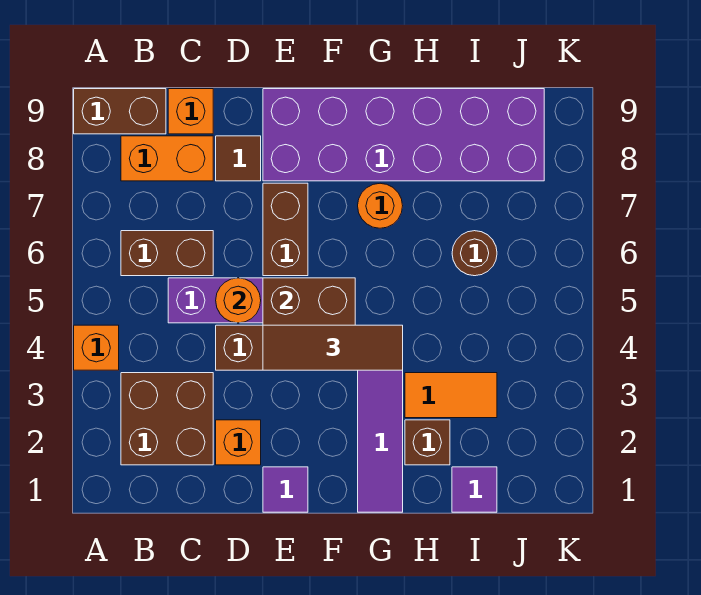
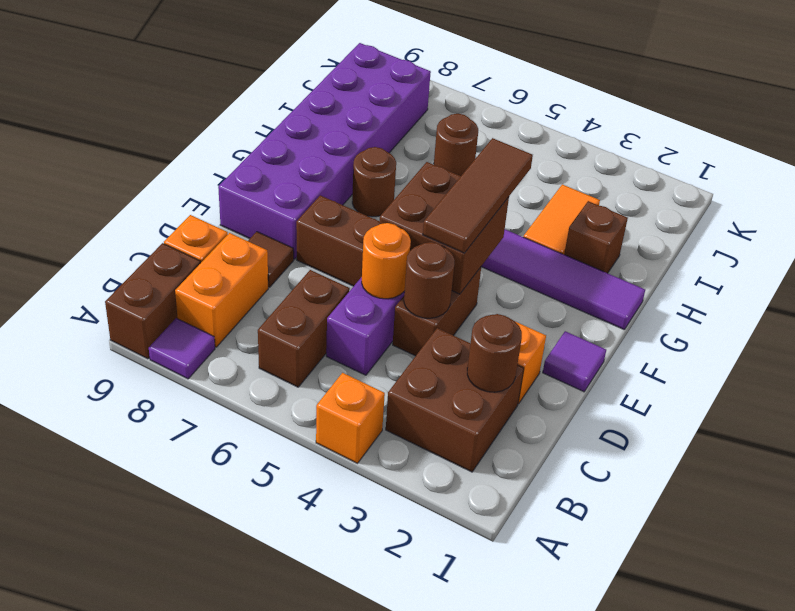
none -> brown 1x1 round brick [467,314,522,392]
none -> brown 1x1 round brick [404,242,455,318]
orange 1x1 round brick [358,183,403,228] -> brown 1x1 round brick [352,147,396,217]
purple 1x1 tile [452,467,497,512] -> purple 1x1 tile moved to [149,318,215,379]

